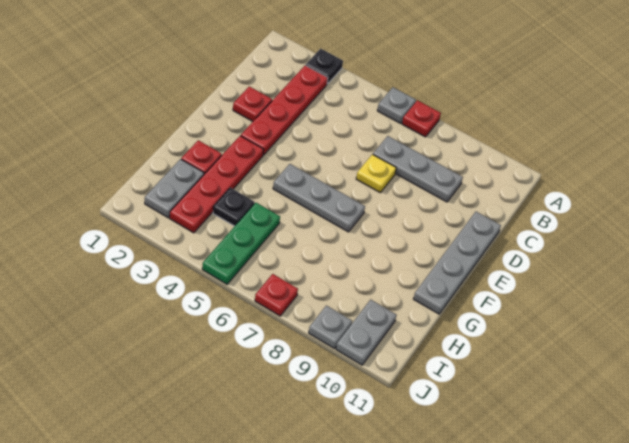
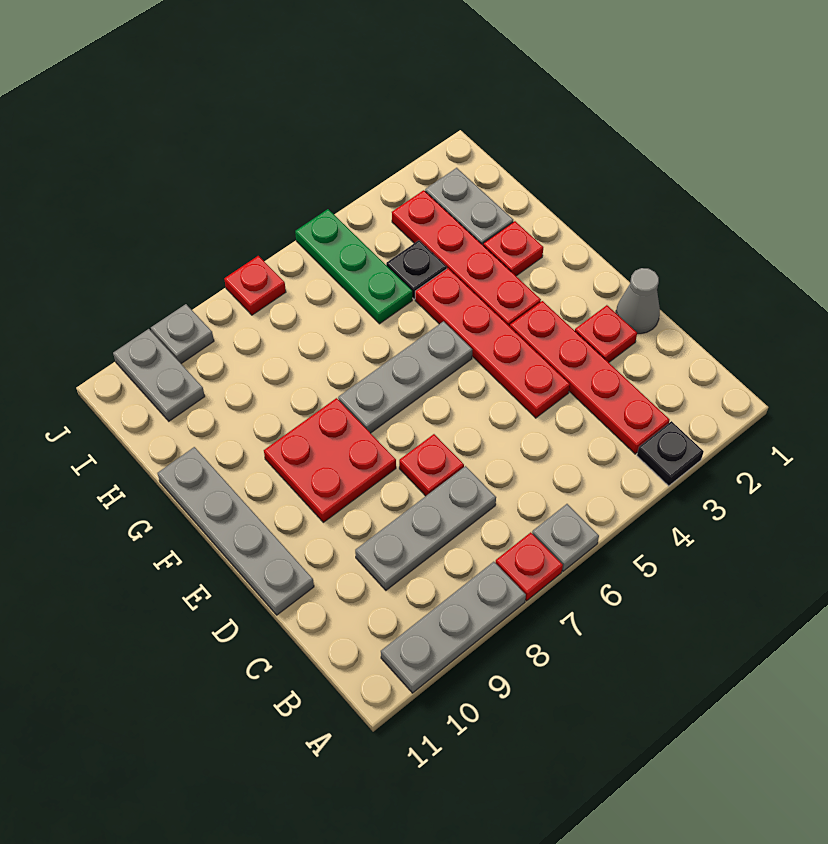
none -> grey 1x3 plate [381,562,526,693]
none -> grey 1x1 cone [616,268,660,334]
none -> red 1x4 plate [415,268,570,418]
yellow 1x1 plate [356,154,396,192] -> red 1x1 plate [399,434,464,496]
none -> red 2x2 plate [264,398,396,522]

